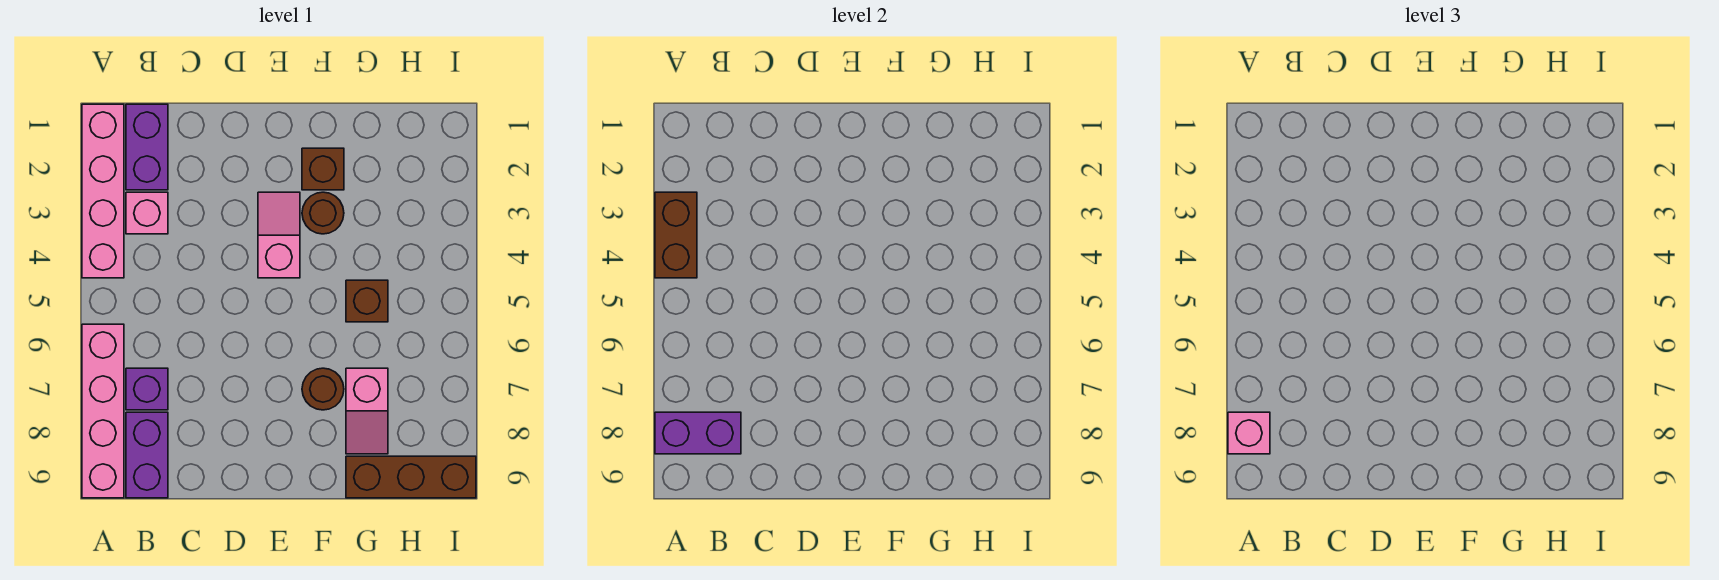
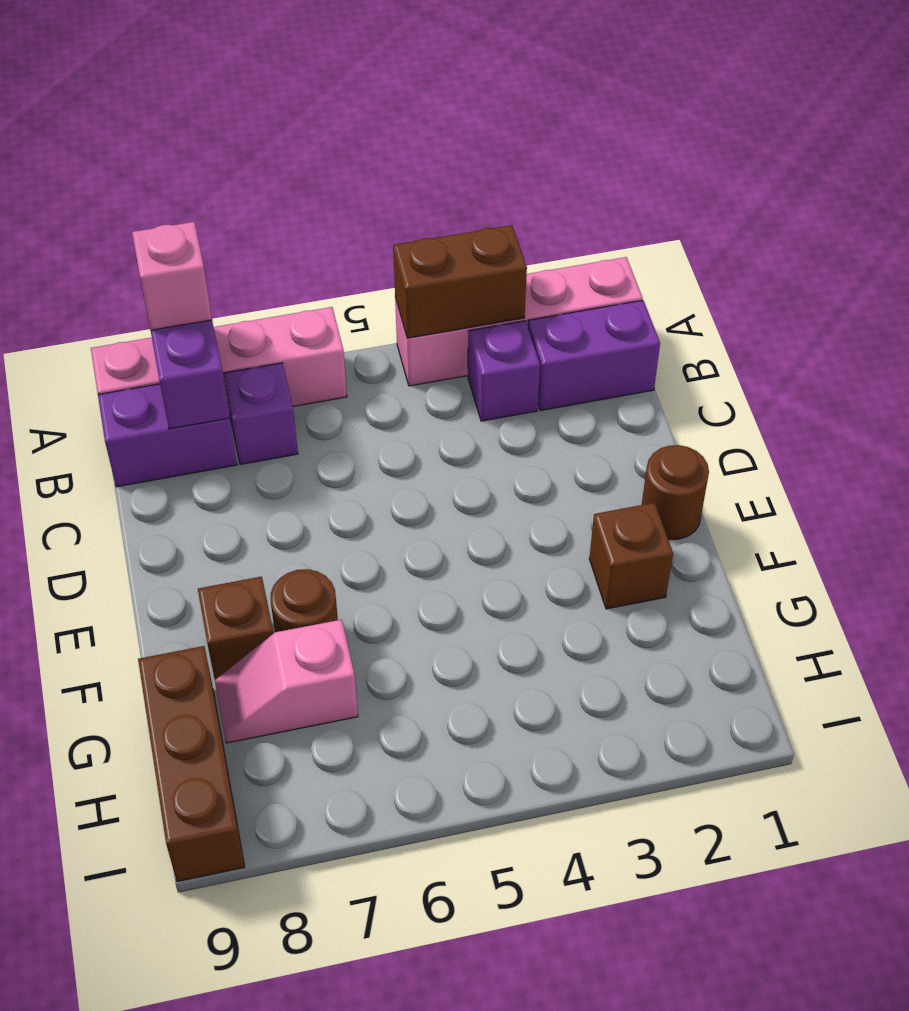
pink 1x1 brick [126,192,168,234] -> purple 1x1 brick [468,321,540,421]
pink 1x2 slope [258,192,300,278] -> none
brown 1x1 round brick [302,192,344,234] -> brown 1x1 round brick moved to [642,445,709,540]
brown 1x1 brick [346,280,388,322] -> brown 1x1 brick moved to [198,577,273,680]

